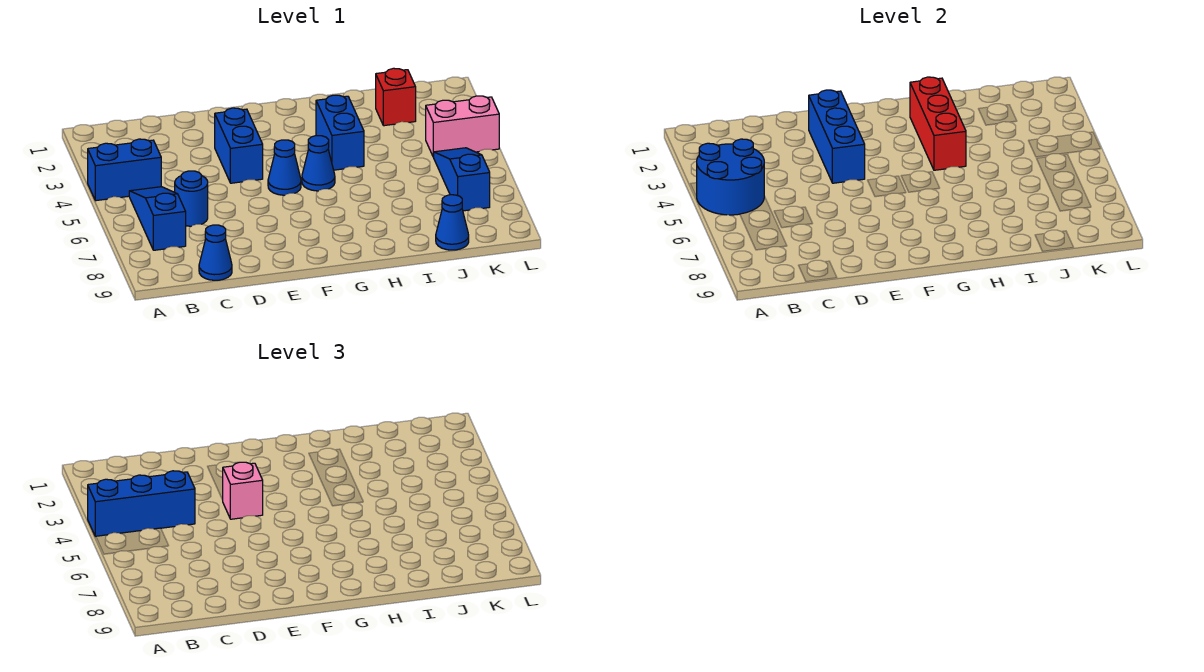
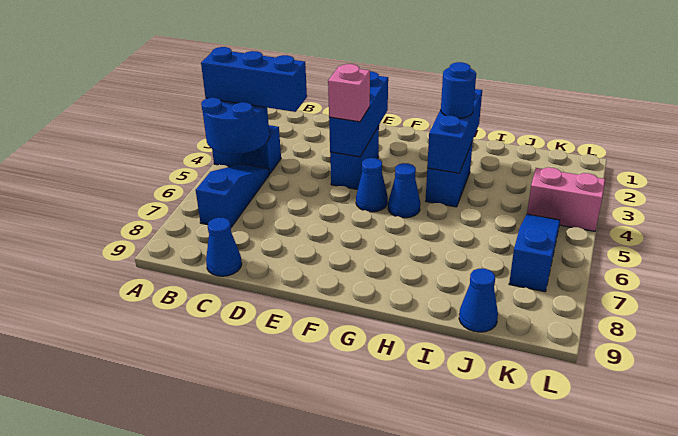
blue 1x1 round brick [175,171,208,226] -> blue 1x1 round brick moved to [441,62,476,118]
red 1x3 brick [910,77,966,170] -> blue 1x3 brick [427,89,482,173]
red 1x1 brick [376,68,416,126] -> none

